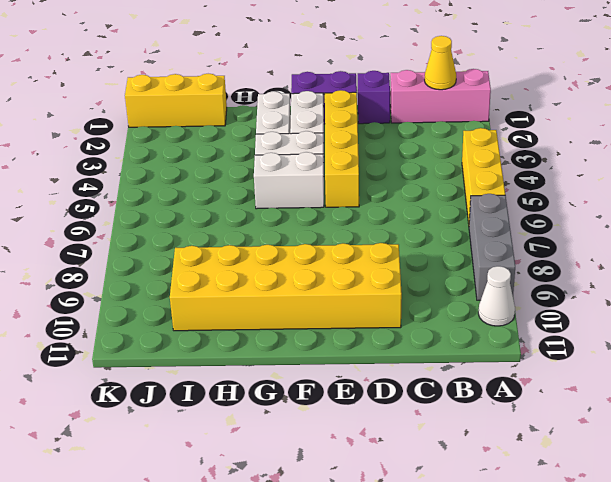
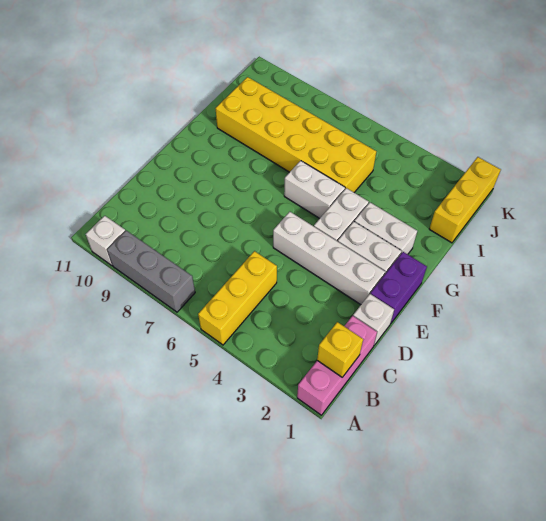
yellow 1x3 brick [462,128,505,224] -> yellow 1x3 brick turned to [198,251,277,345]
white 1x1 cone [478,266,515,326] -> white 1x1 brick [86,216,125,266]
yellow 1x1 cone [424,36,456,90] -> yellow 1x1 brick [317,322,363,377]
purple 1x1 brick [358,71,390,124] -> white 1x1 brick [353,294,394,345]
yellow 2x6 brick [170,243,402,331] -> yellow 2x6 brick turned to [215,77,376,192]
yellow 1x4 brick [325,90,359,207] -> white 1x4 brick [273,212,385,305]
white 1x2 brick [254,152,324,209] -> white 1x2 brick turned to [284,161,345,218]

